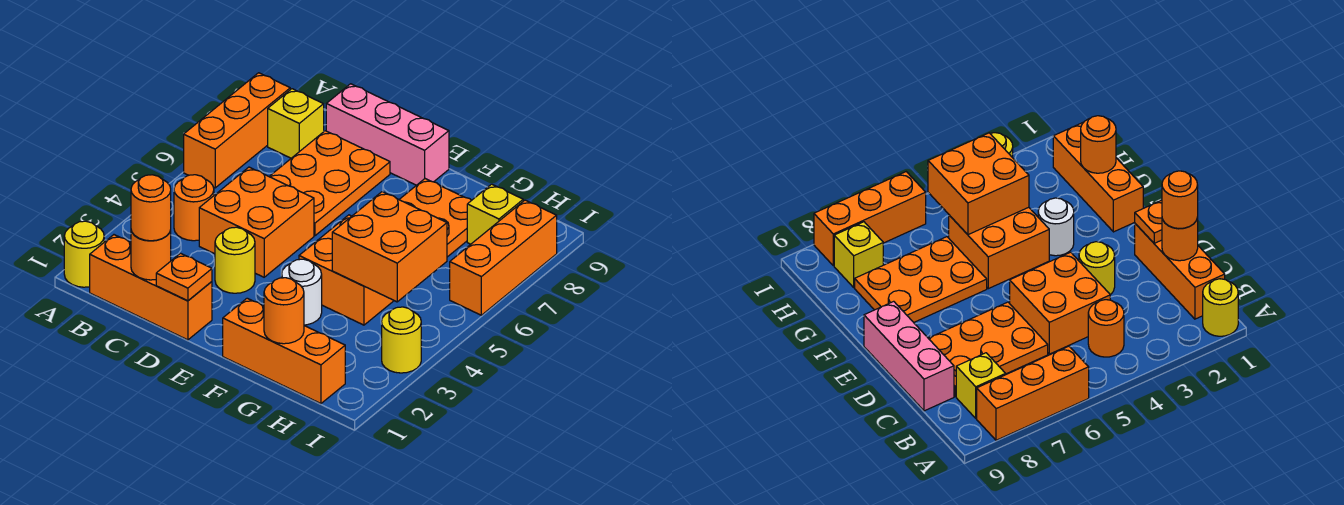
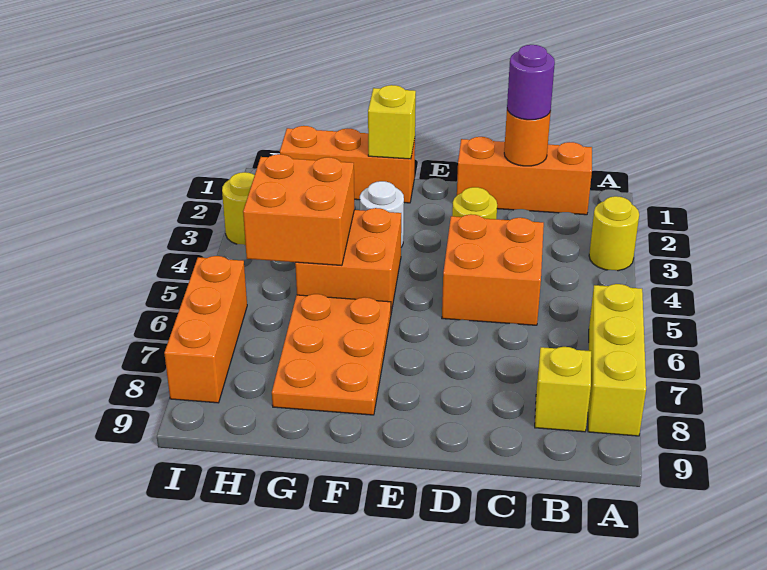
yellow 1x1 round brick [64,221,104,287] -> yellow 1x1 round brick moved to [589,196,639,271]
orange 1x3 brick [184,73,290,188] -> yellow 1x3 brick [588,284,646,436]
orange 1x1 round brick [174,175,214,241] -> none
orange 1x1 round brick [131,175,171,241] -> purple 1x1 round brick [507,45,555,120]
orange 2x3 plate [269,131,390,236] -> none
pink 1x3 brick [326,84,449,185] -> none
orange 1x1 plate [156,253,212,301] -> none
orange 1x1 round brick [264,278,304,344] -> none
yellow 1x1 brick [467,184,523,244] -> yellow 1x1 brick moved to [368,85,416,159]

